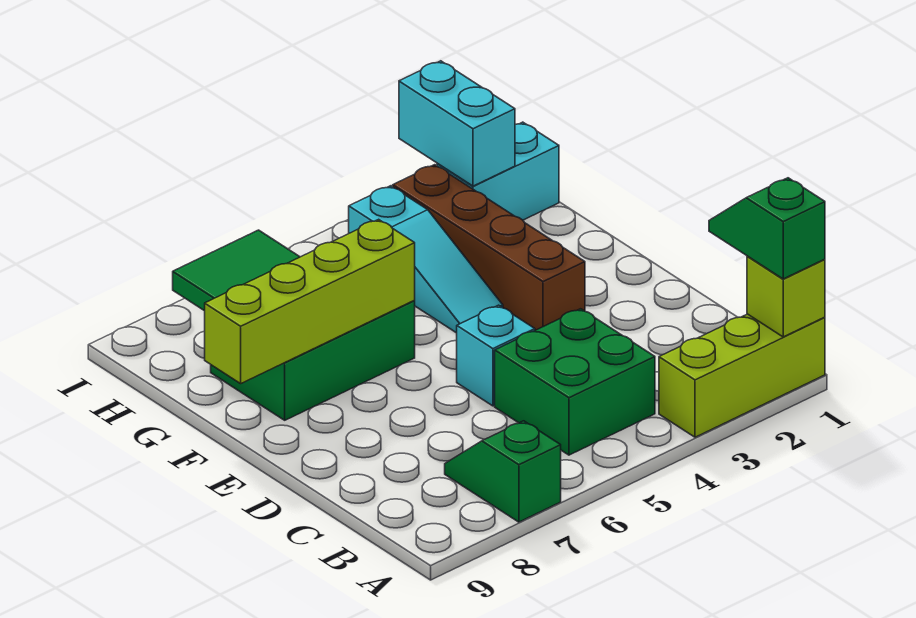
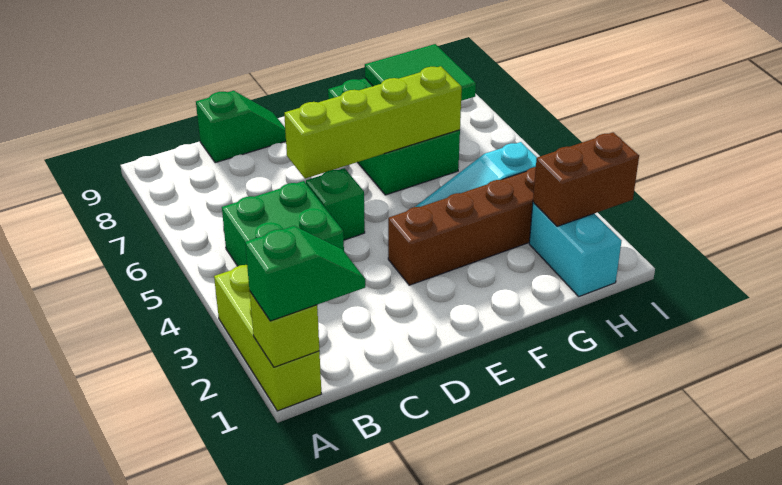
green 1x2 slope [445,421,561,522] -> green 1x2 slope moved to [196,91,286,163]
cyan 1x1 brick [457,305,535,406] -> green 1x1 brick [306,168,365,240]
lime 1x4 brick [205,219,415,384] -> lime 1x4 brick turned to [284,66,462,179]
cyan 1x2 brick [399,61,515,186] -> brown 1x2 brick [533,132,639,226]

